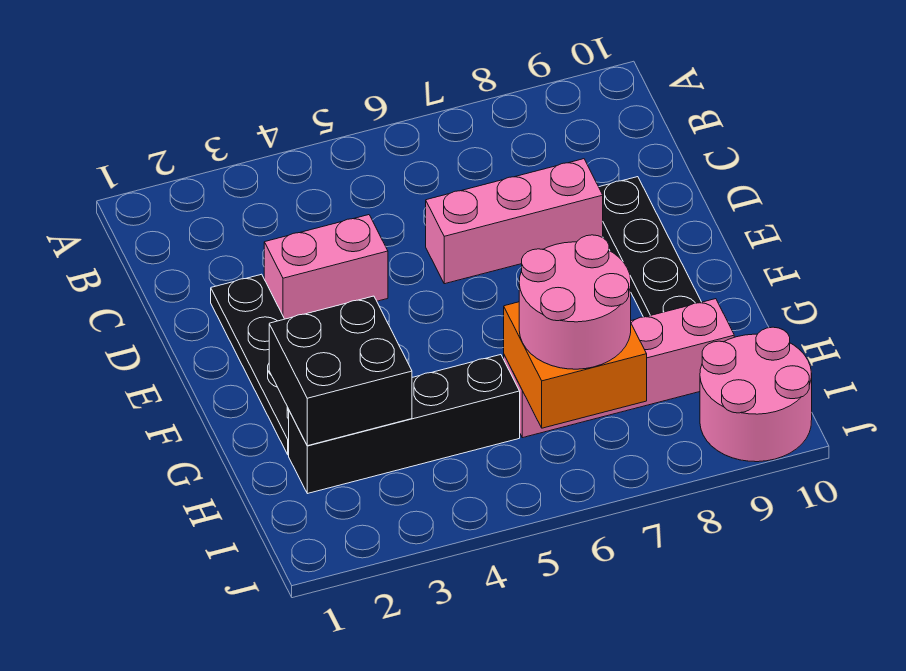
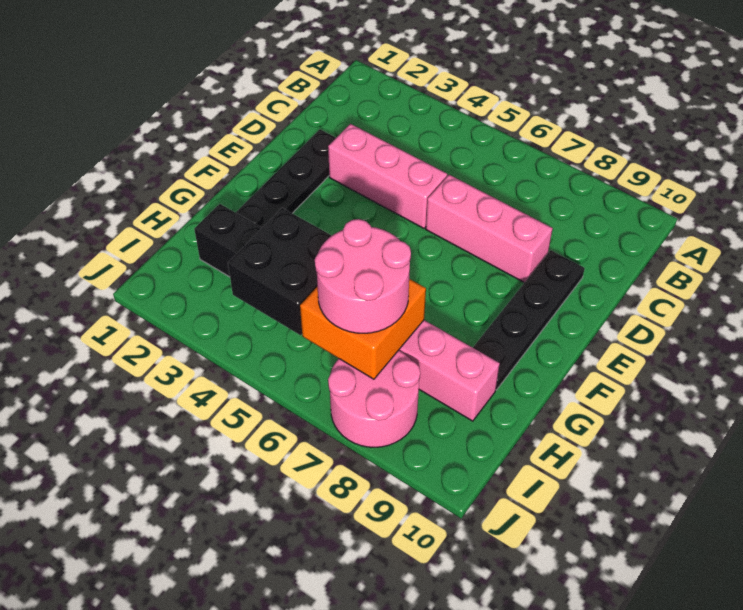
pink 1x2 brick [264,215,388,319] -> pink 1x3 brick [328,124,447,228]
black 2x2 brick [269,296,412,446] -> black 2x2 brick moved to [228,208,332,335]
pink 2x2 round brick [700,327,812,462] -> pink 2x2 round brick moved to [328,350,420,447]

